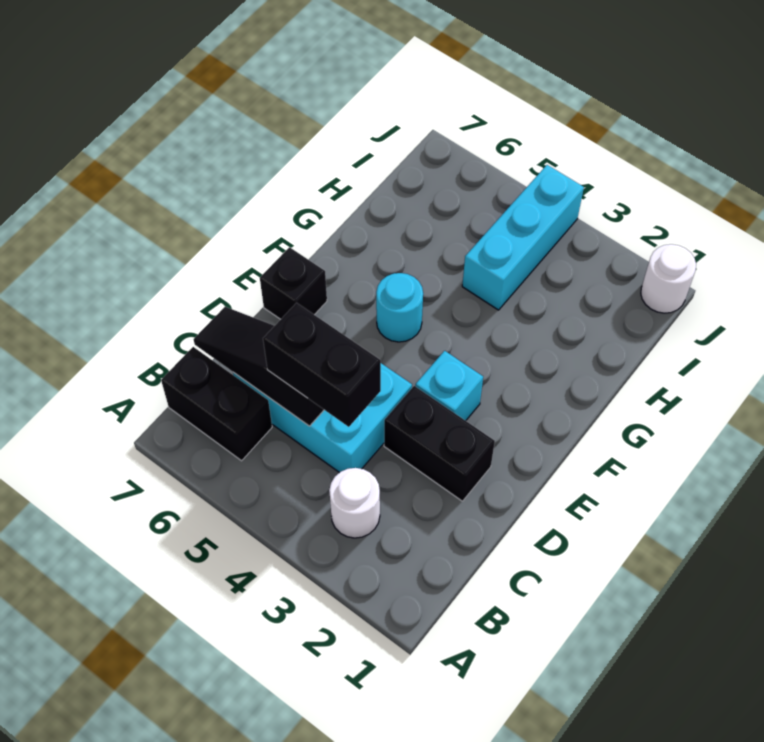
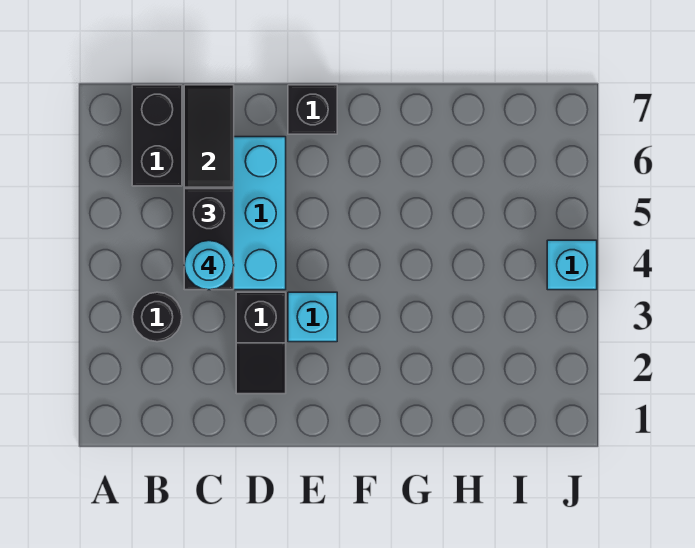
white 1x1 round brick [329,468,380,538] -> black 1x1 round brick [133,292,182,342]
black 1x2 brick [384,386,495,501] -> black 1x2 slope [236,292,286,394]
cyan 1x1 round brick [376,273,423,342] -> cyan 1x1 round brick moved to [184,241,234,290]
cyan 1x3 brick [462,165,584,310] -> cyan 1x1 brick [547,240,597,290]
white 1x1 round brick [641,244,696,313] -> none

